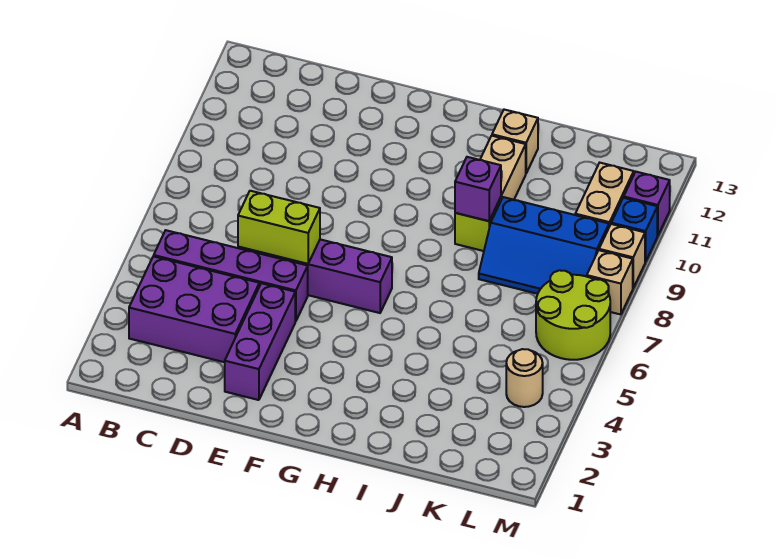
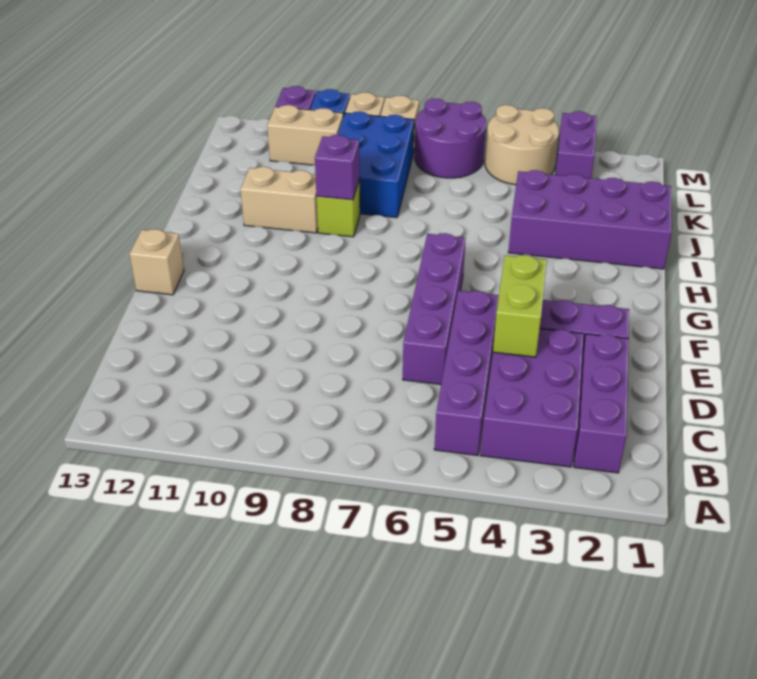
none -> purple 1x3 brick [574,334,629,473]
lime 1x2 brick [238,191,320,264] -> lime 1x2 brick moved to [493,255,547,357]
none -> purple 2x4 brick [508,170,672,269]
tan 1x1 brick [492,110,538,173] -> tan 1x1 brick moved to [130,229,184,295]
blue 2x3 slope [479,197,609,294] -> blue 2x3 brick [338,111,414,218]
none -> purple 1x2 brick [556,111,597,178]
tan 1x1 round brick [506,349,543,407] -> tan 2x2 round brick [485,105,559,185]
lime 2x2 round brick [536,270,610,360] -> purple 2x2 round brick [415,99,486,178]

